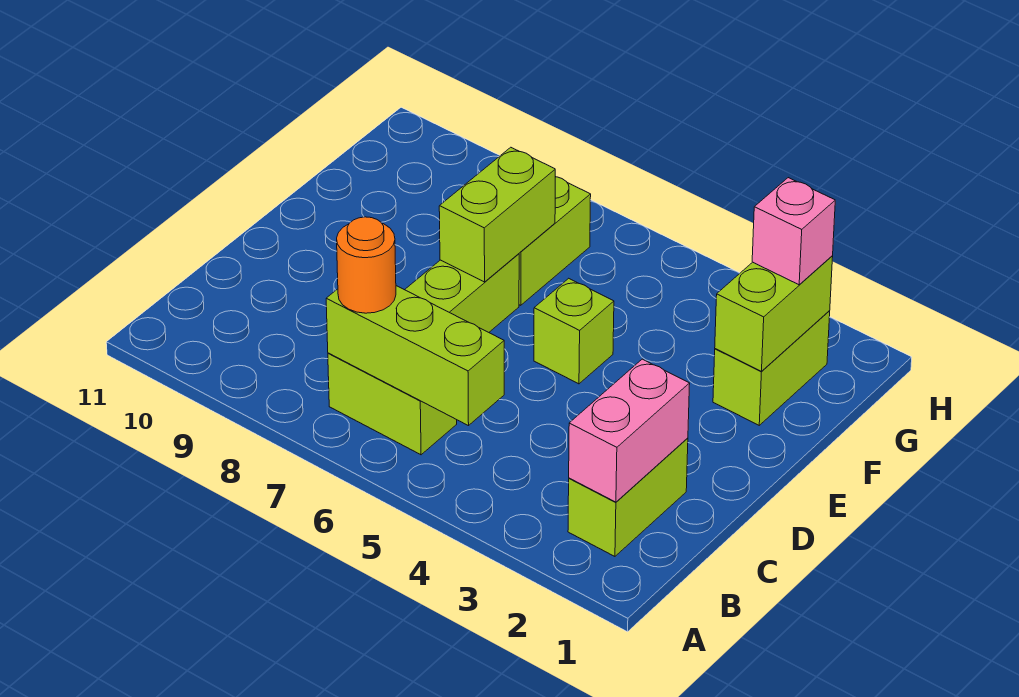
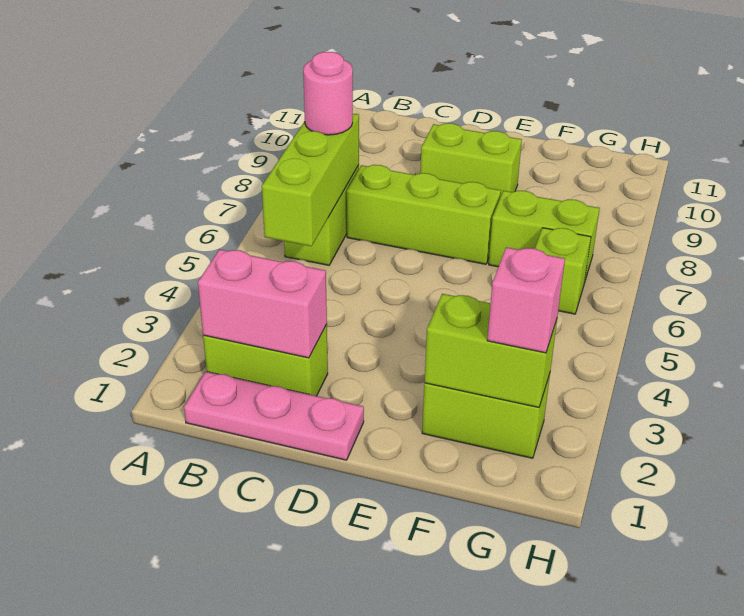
none -> pink 1x3 plate [184,371,364,460]
orange 1x1 round brick [337,217,396,313] -> pink 1x1 round brick [303,52,353,135]
lime 1x1 brick [534,278,614,384] -> lime 1x1 brick moved to [535,228,591,314]
lime 1x2 brick [439,147,555,282] -> lime 1x2 brick moved to [420,123,522,197]

